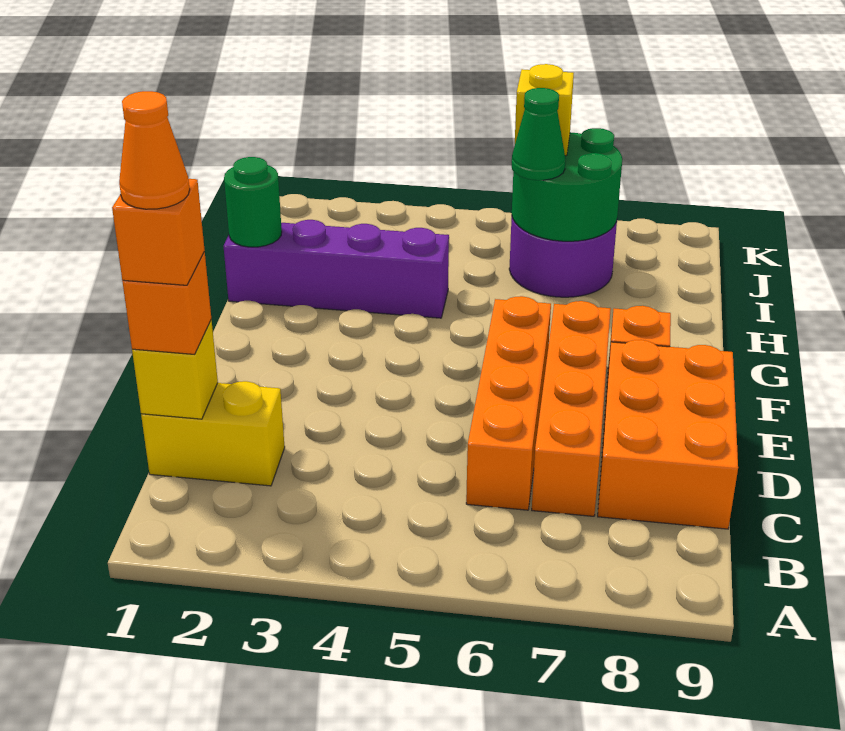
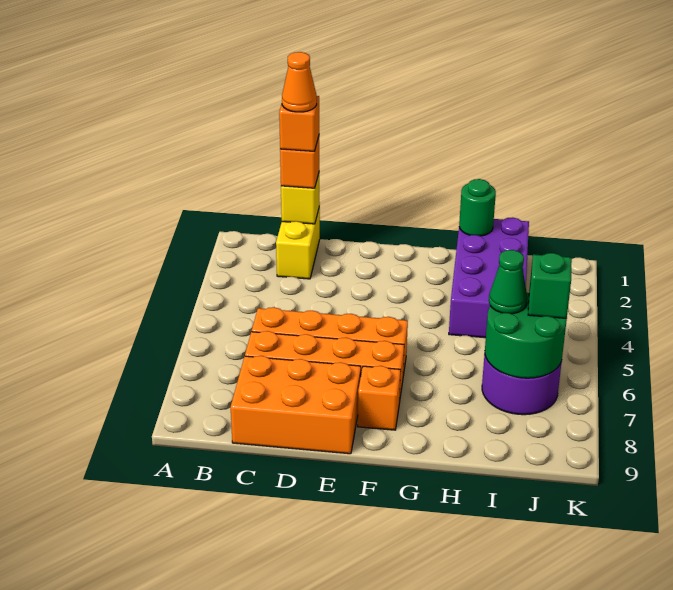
purple 1x4 brick [223,220,449,318] -> purple 2x4 brick [449,217,529,338]
yellow 1x1 brick [515,64,574,156] -> green 1x1 brick [528,253,572,318]

